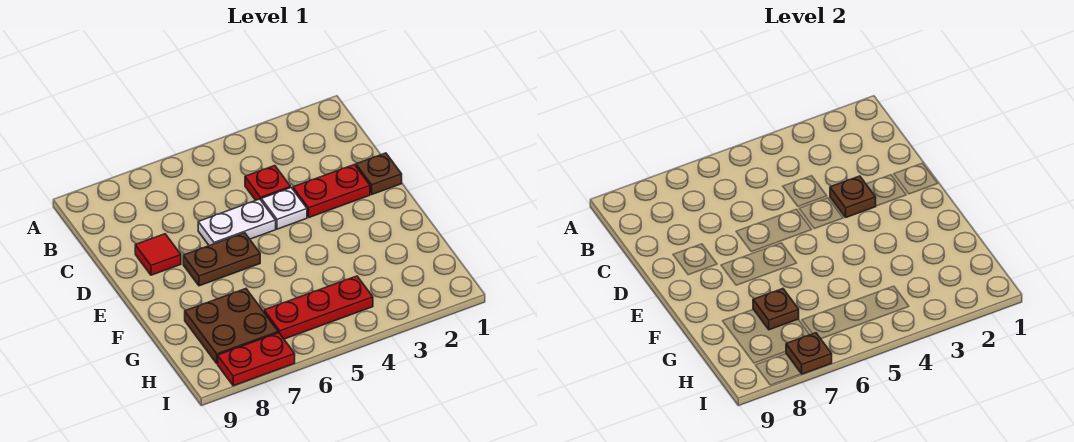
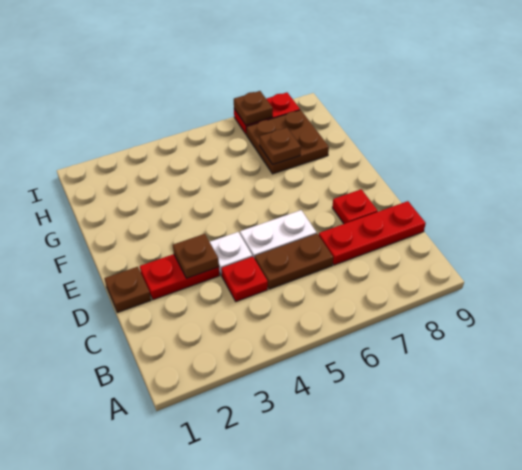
red 1x1 tile [135,234,181,275] -> red 1x1 plate [332,189,378,224]
brown 1x2 plate [183,233,260,286] -> brown 1x2 plate moved to [255,234,333,289]
red 1x3 plate [264,276,373,339] -> red 1x3 plate moved to [319,201,426,265]

